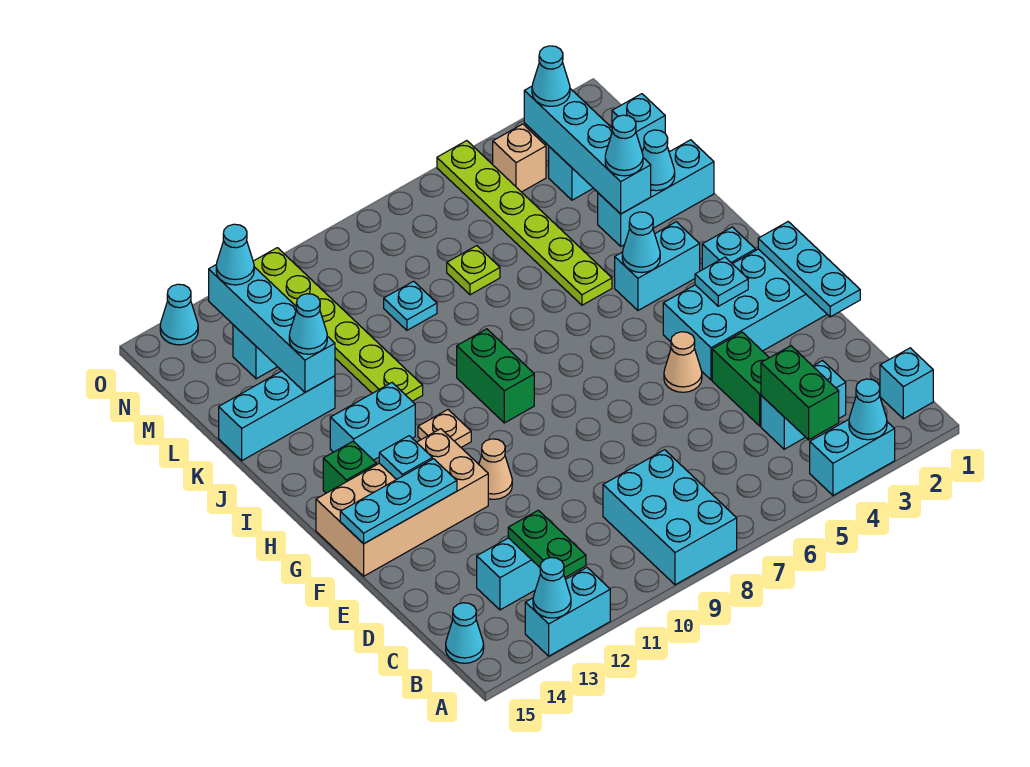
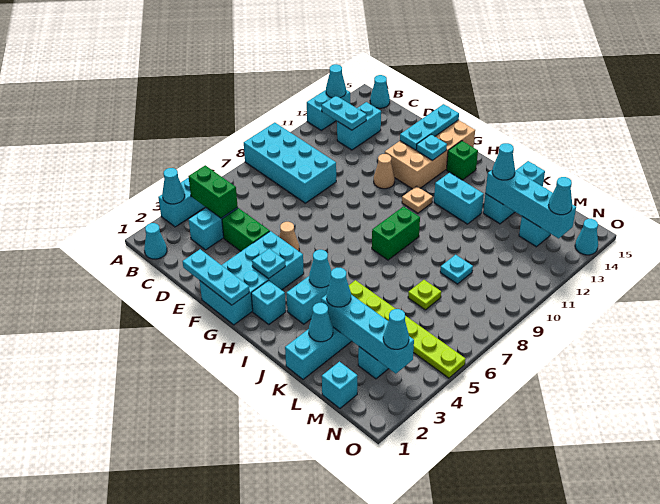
cyan 2x3 brick [603,450,737,585] -> cyan 2x4 brick [244,123,336,203]
cyan 1x1 brick [880,348,933,419] -> cyan 1x1 cone [144,223,167,259]
green 1x2 plate [508,510,586,577] -> cyan 1x2 plate [322,96,366,130]
green 1x2 brick [457,329,534,423] -> green 1x2 brick turned to [372,206,420,260]
cyan 1x2 brick [330,383,415,460] -> cyan 1x2 brick turned to [434,172,484,224]
lime 1x6 plate [253,248,423,401] -> none
tan 1x1 brick [493,124,546,192] -> none

